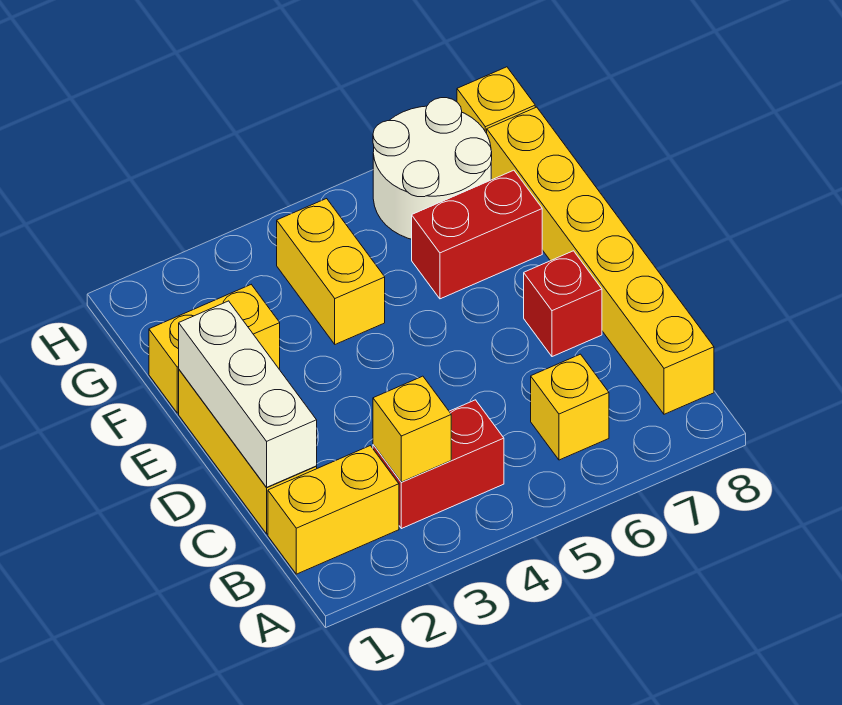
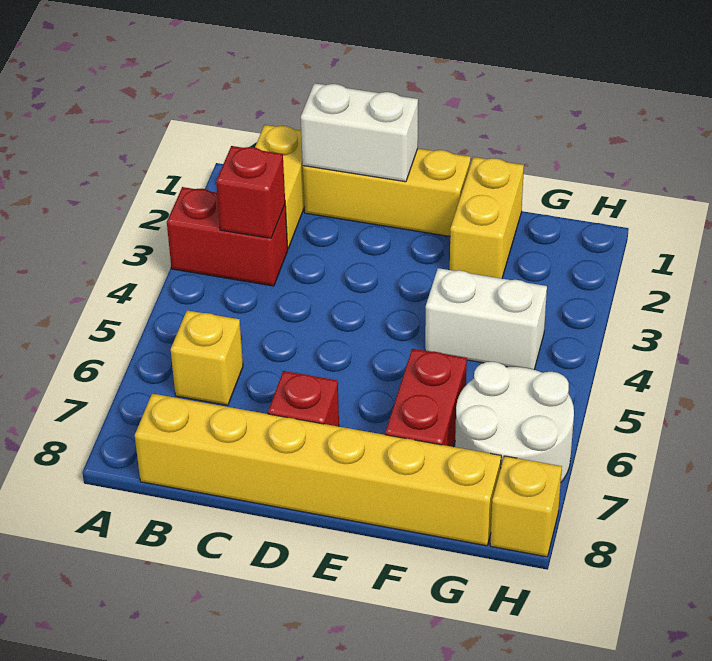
red 1x2 brick [373,400,504,529] -> red 1x2 brick turned to [167,187,288,286]
yellow 1x1 brick [373,376,451,482] -> red 1x1 brick [216,146,285,238]
white 1x3 brick [179,301,317,487] -> white 1x2 brick [301,83,418,182]
yellow 1x2 brick [277,199,385,344] -> white 1x2 brick [425,268,547,370]

